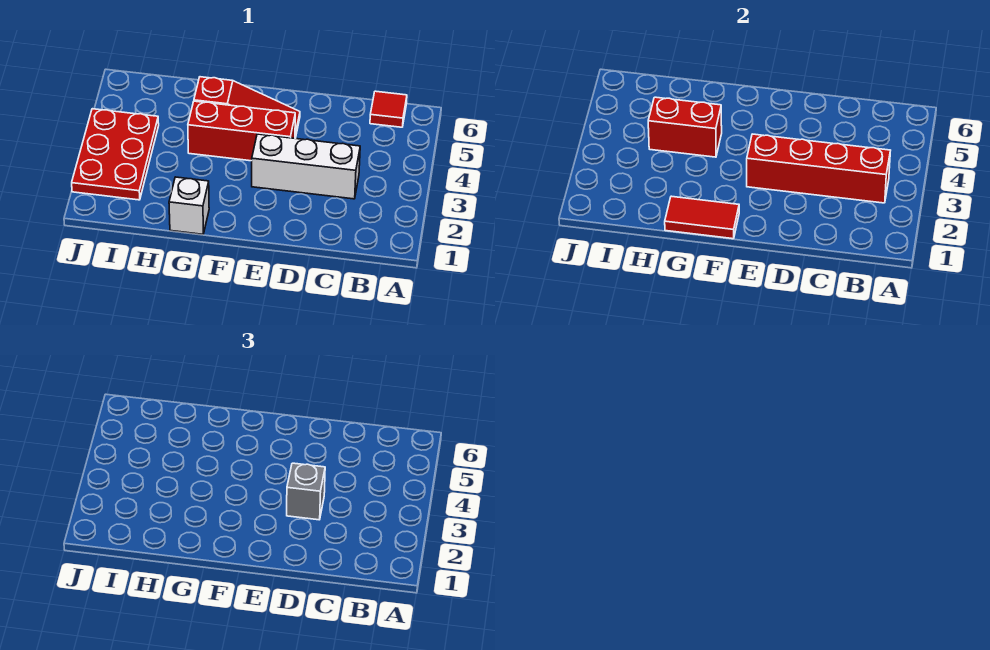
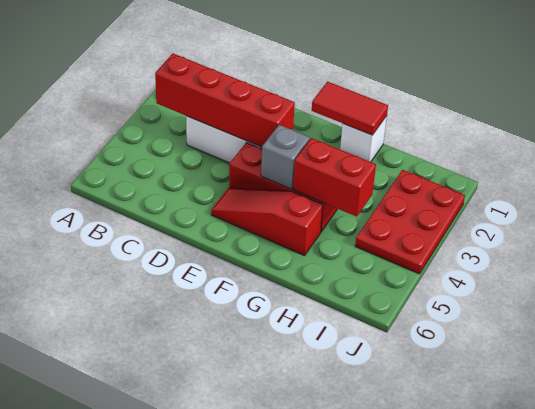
red 1x1 tile [370,91,407,127] -> none
grey 1x1 brick [287,463,325,520] -> grey 1x1 brick moved to [261,125,310,189]

